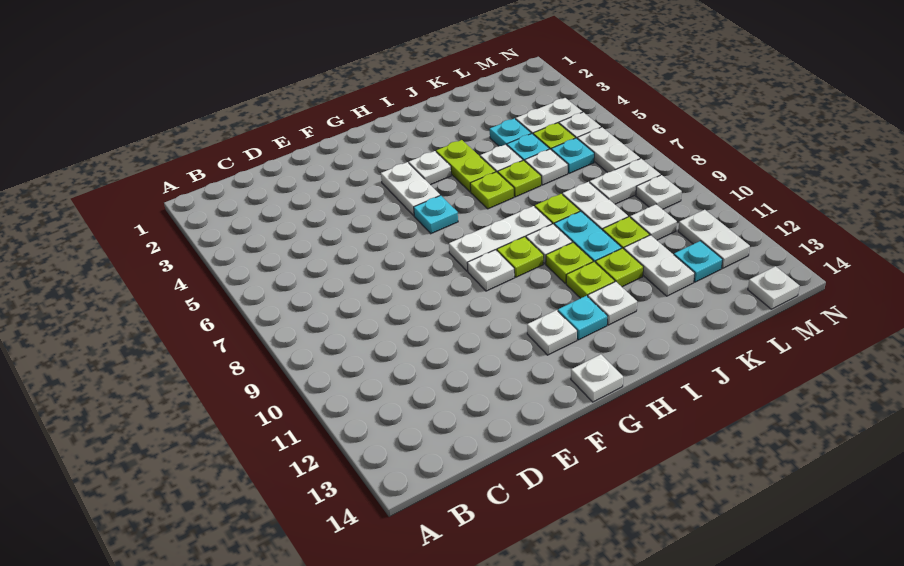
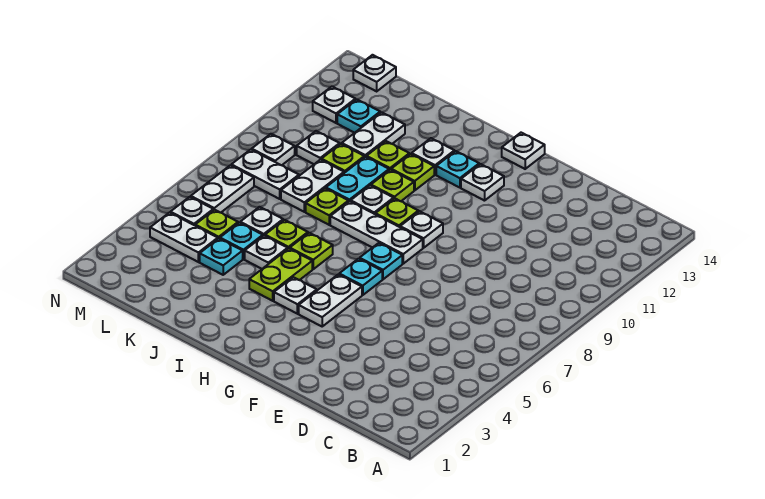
cyan 1x1 plate [551,138,594,173] -> cyan 1x1 plate moved to [360,243,402,279]
white 1x2 plate [678,210,750,268] -> white 1x1 plate [313,87,355,123]

